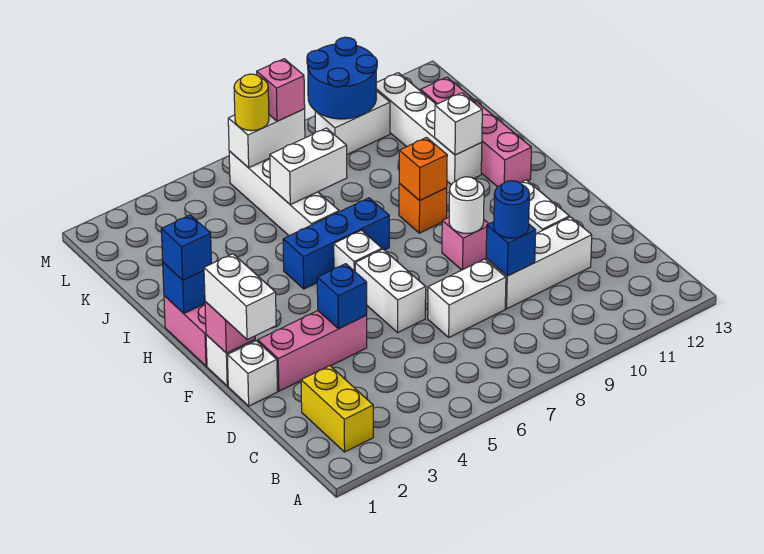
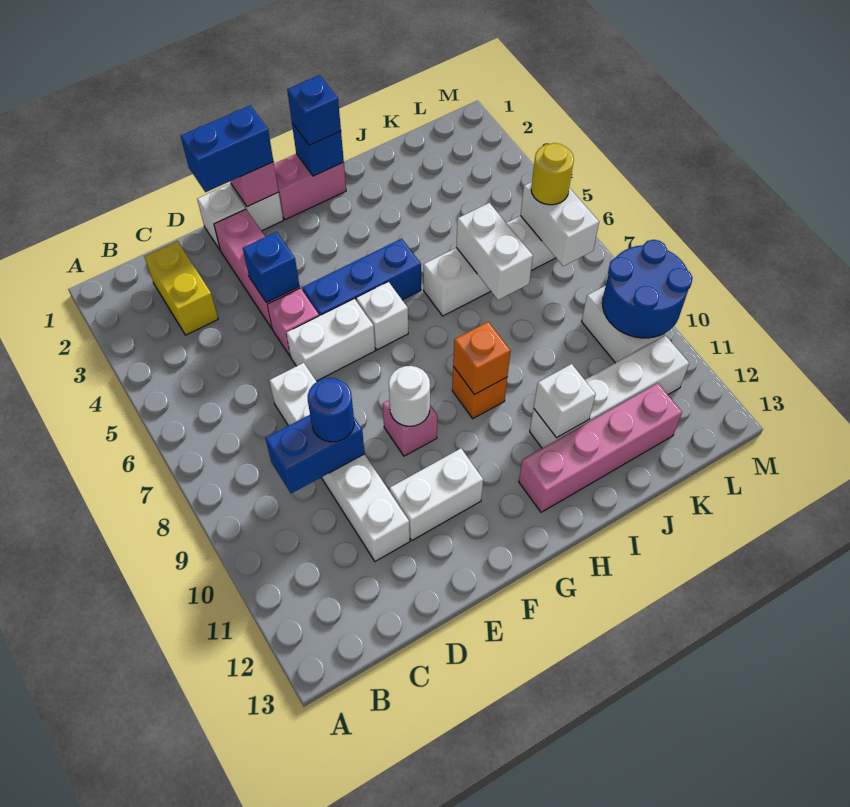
yellow 1x2 brick [301,366,373,452] -> yellow 1x2 brick turned to [144,241,218,335]
blue 1x1 brick [486,222,536,276] -> blue 1x2 brick [265,415,365,493]
white 1x2 brick [204,254,276,340] -> blue 1x2 brick [181,105,273,192]
blue 1x3 brick [283,198,389,289] -> blue 1x3 brick turned to [302,239,421,316]
pink 1x1 brick [257,59,305,121] -> pink 1x1 brick moved to [267,288,319,356]

